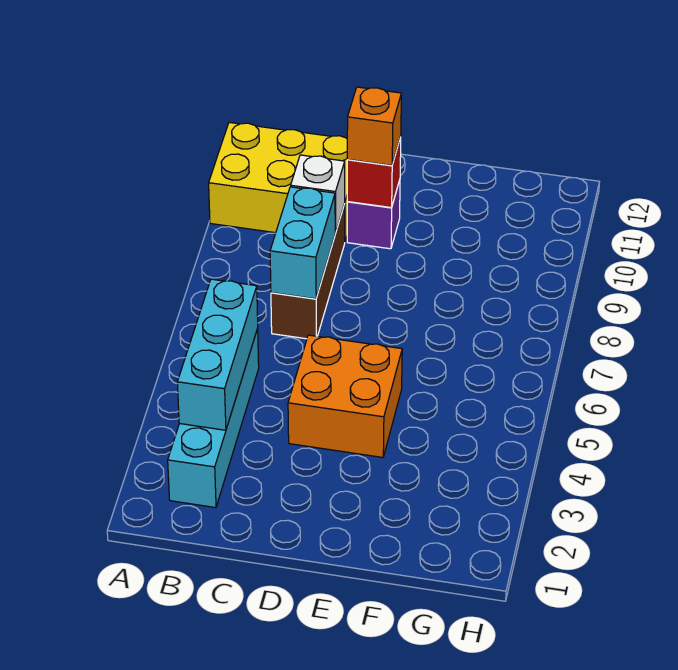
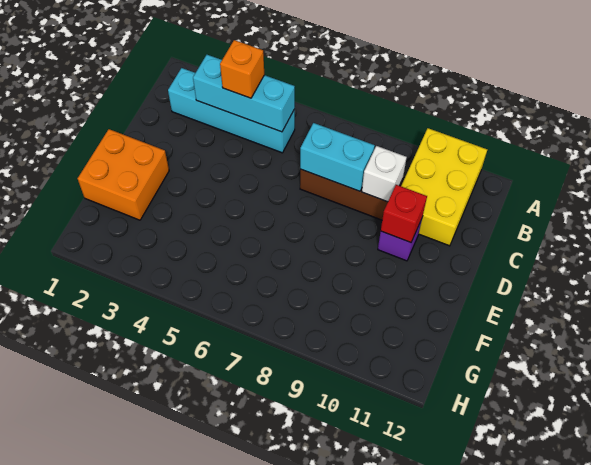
orange 2x2 brick [288,335,402,457] -> orange 2x2 brick moved to [78,129,169,220]
orange 1x1 brick [347,87,401,165] -> orange 1x1 brick moved to [220,40,264,98]

